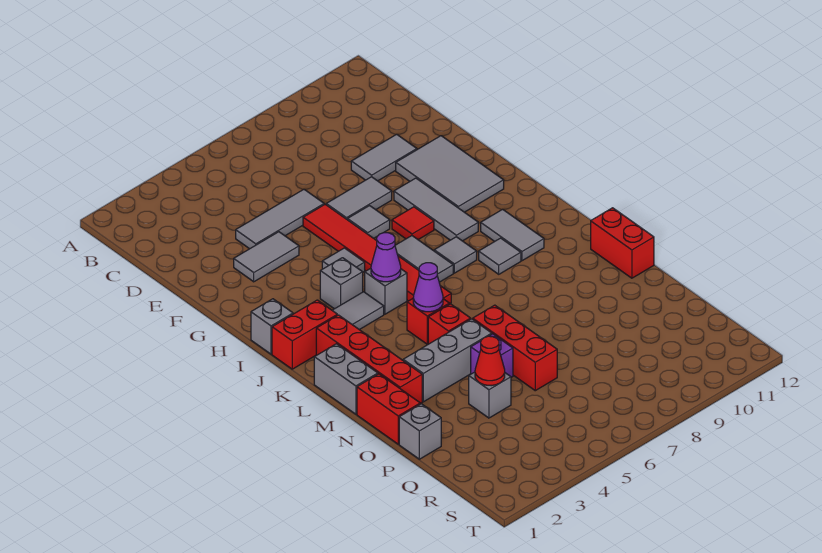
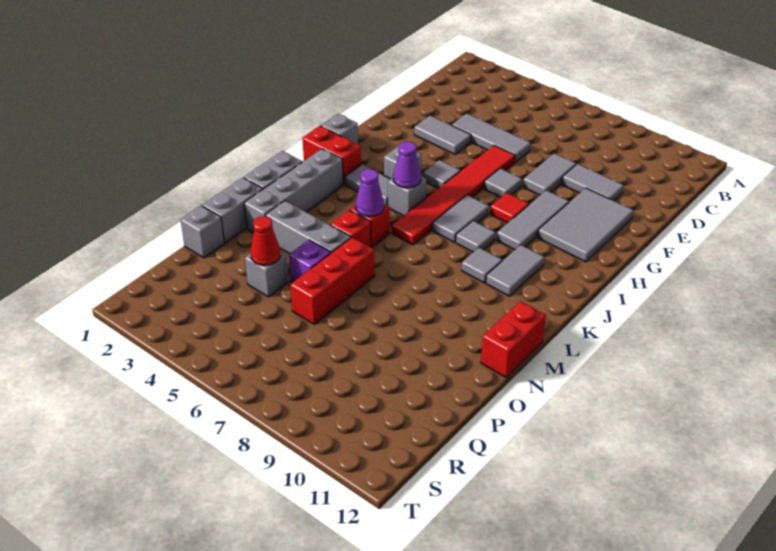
grey 1x2 tile [326,177,392,220] -> grey 1x2 tile turned to [523,153,576,195]
red 1x4 brick [316,315,422,404] -> grey 1x4 brick [244,149,343,233]
red 1x2 brick [357,374,420,444] -> grey 1x2 brick [202,178,263,243]

